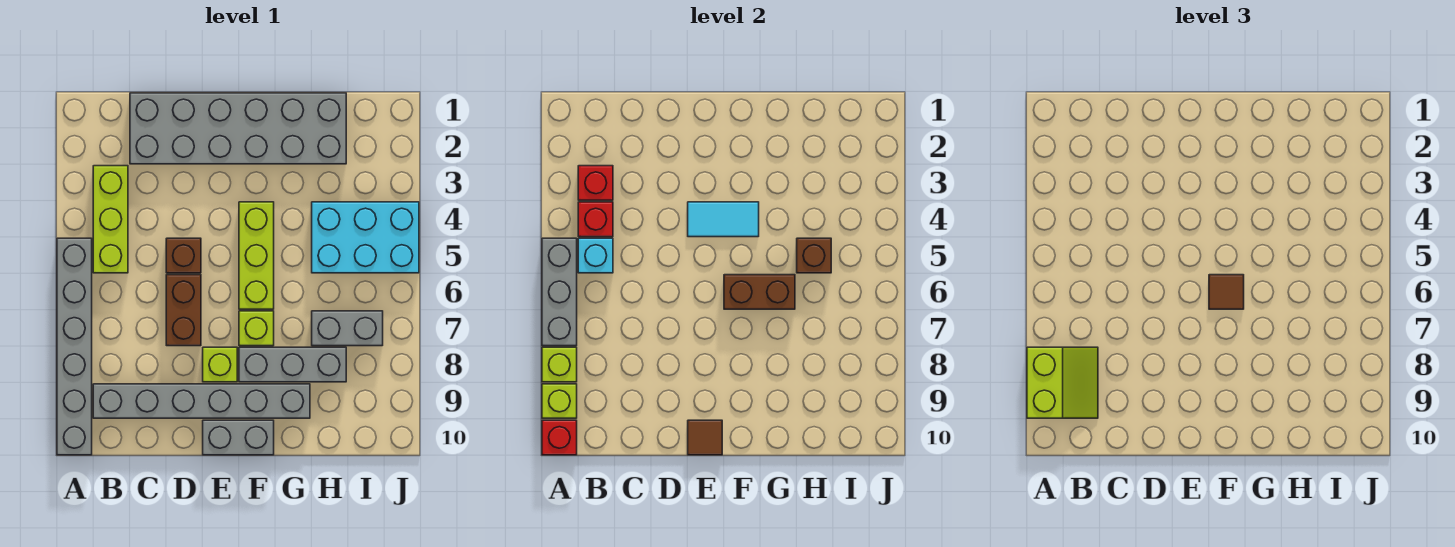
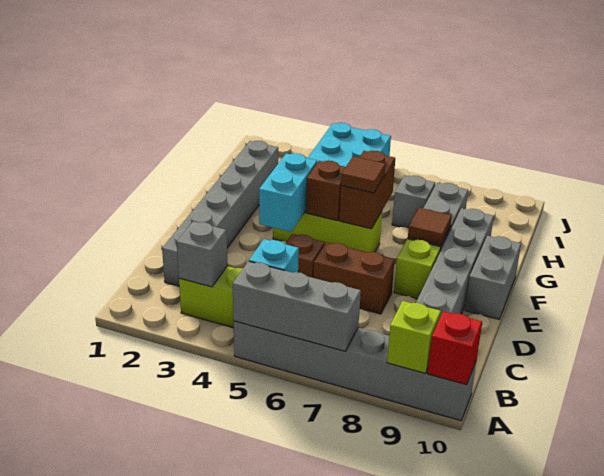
lime 1x1 brick [542,347,577,382] -> none
lime 2x2 slope [1027,347,1098,418] -> none
red 1x1 brick [578,166,613,200] -> grey 1x1 brick [177,221,227,287]
red 1x1 brick [578,202,613,237] -> none
grey 2x6 brick [130,93,346,164] -> grey 1x6 brick [162,141,278,286]
cyan 1x2 tile [688,202,759,237] -> cyan 1x2 brick [259,153,317,232]
brown 1x1 tile [688,420,722,455] -> brown 1x1 tile moved to [408,208,452,245]
lime 1x1 brick [239,311,274,346] -> none
brown 1x1 brick [797,238,831,273] -> brown 1x1 brick moved to [306,161,345,221]
grey 1x2 brick [312,311,383,346] -> grey 1x1 brick [392,175,435,229]

